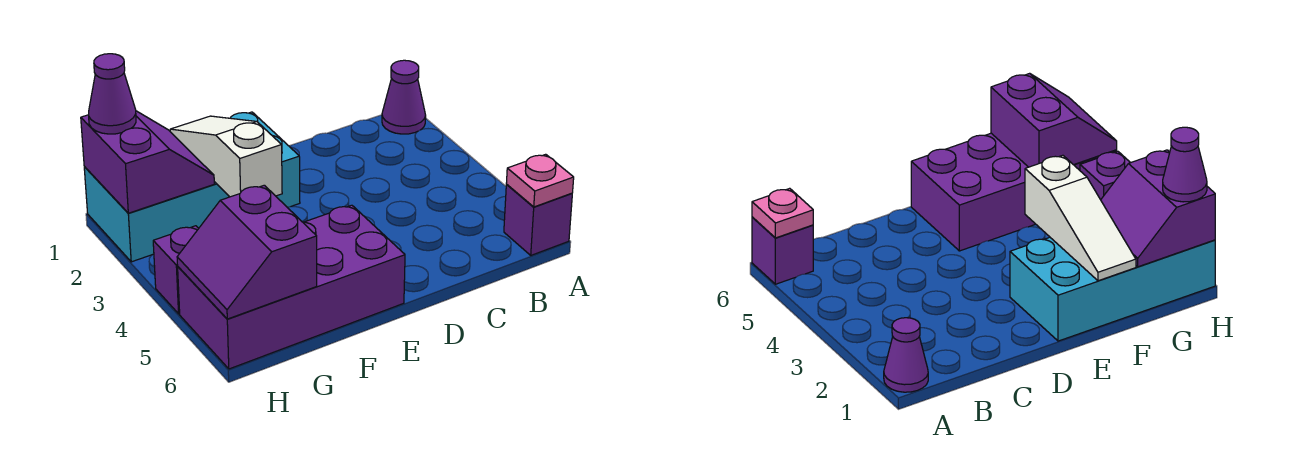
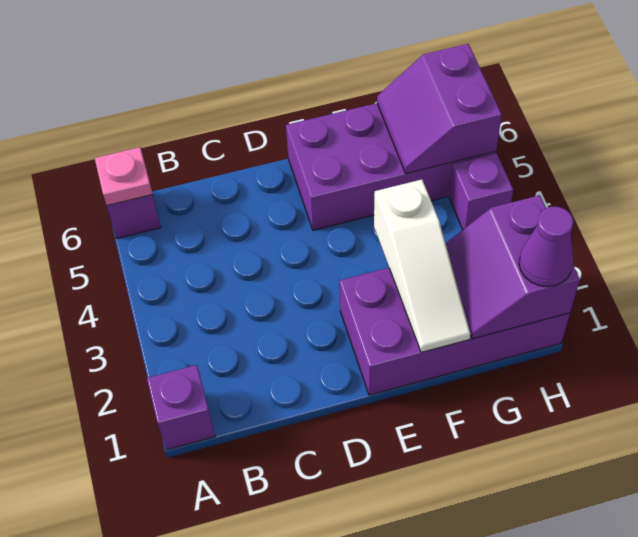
purple 1x1 cone [382,60,426,134] -> purple 1x1 brick [147,365,215,450]
cyan 2x4 brick [84,112,300,262] -> purple 2x4 brick [340,268,570,395]
purple 2x2 slope [177,185,317,319] -> purple 2x2 slope turned to [377,44,502,174]

